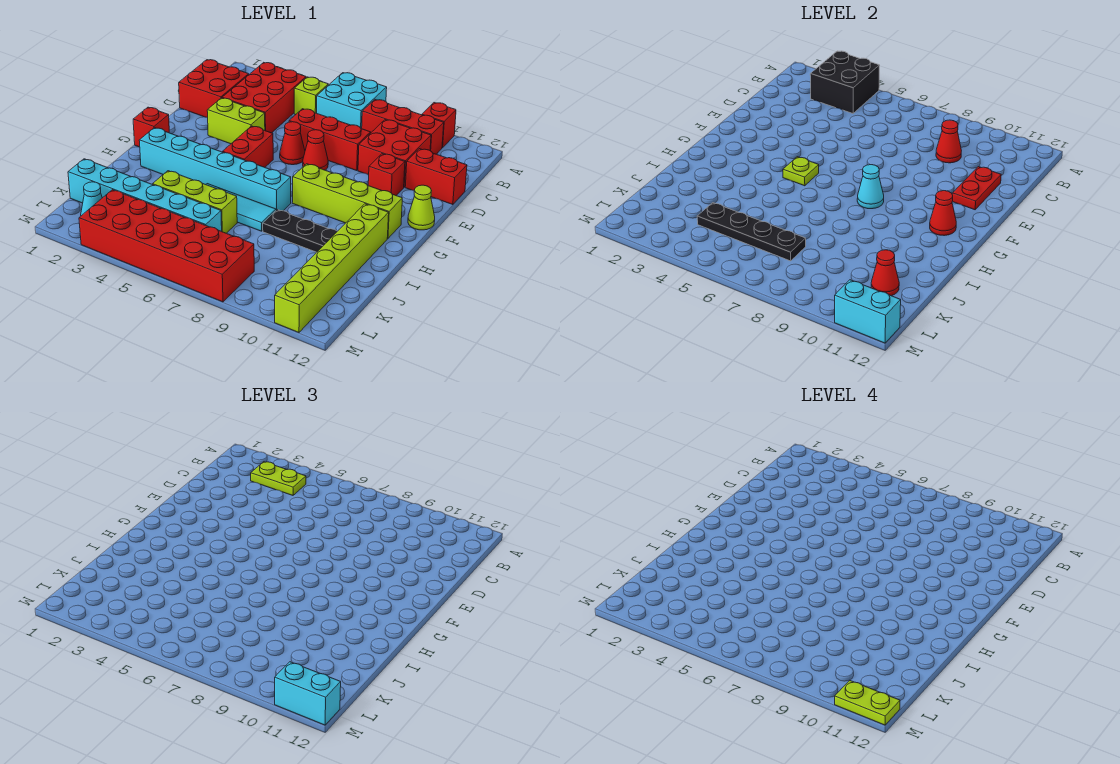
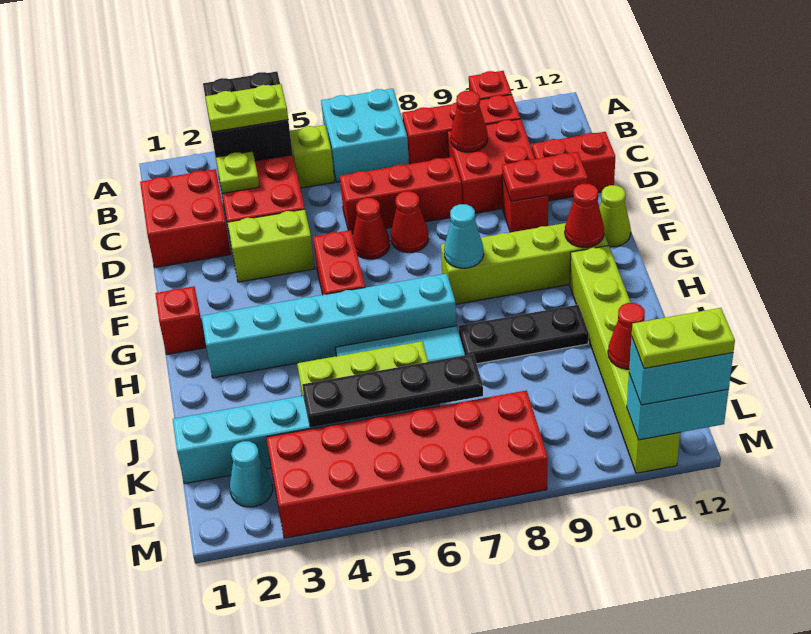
red 1x2 plate [952,167,1001,210] -> red 1x2 plate turned to [502,152,588,201]
lime 1x1 plate [783,157,819,186] -> lime 1x1 plate moved to [216,151,259,193]

